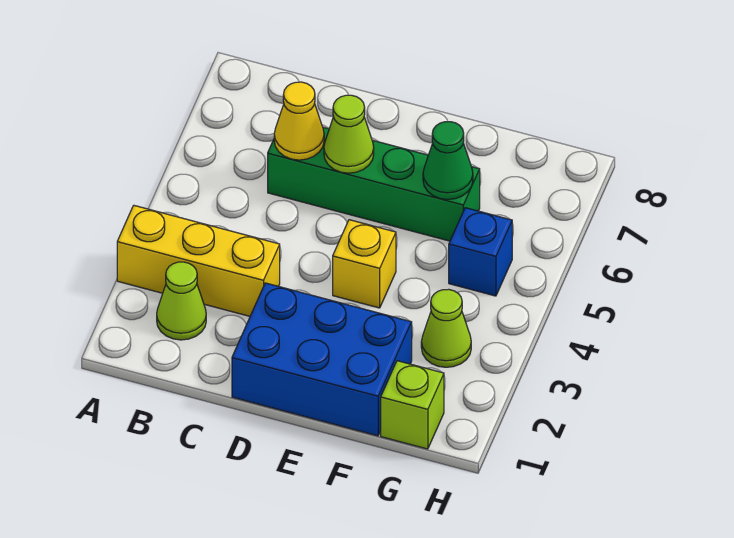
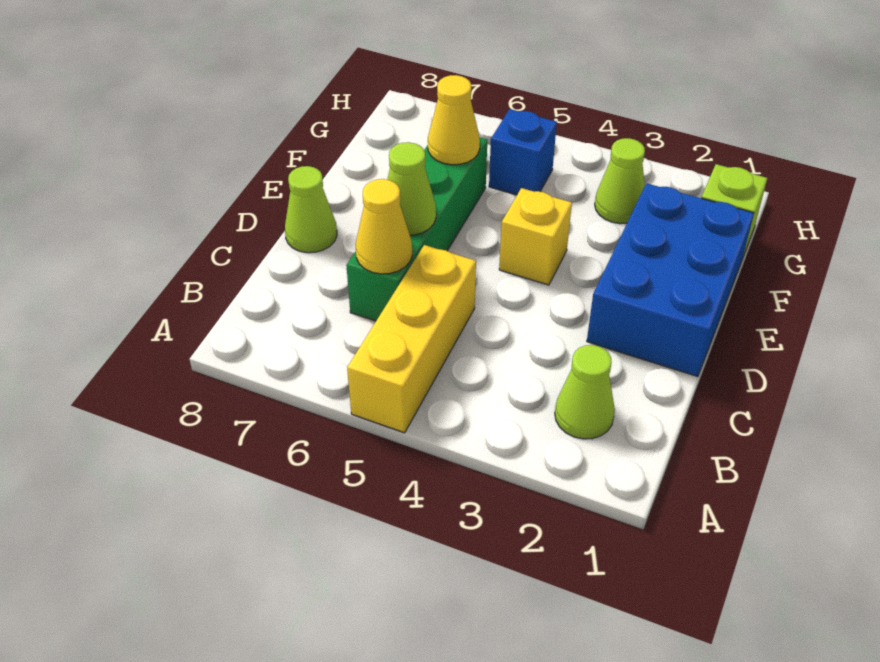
yellow 1x3 brick [117,206,280,316] -> yellow 1x3 brick moved to [347,245,476,433]
none -> lime 1x1 cone [285,166,337,253]
green 1x1 cone [423,122,473,199] -> yellow 1x1 cone [428,75,480,165]

